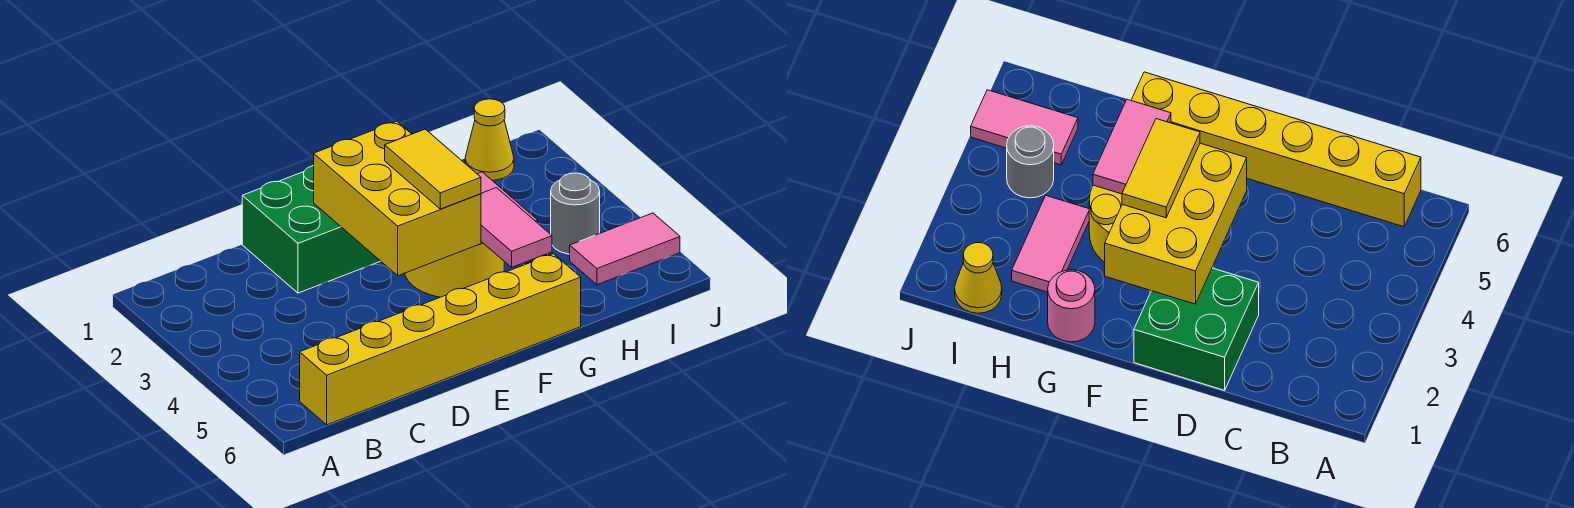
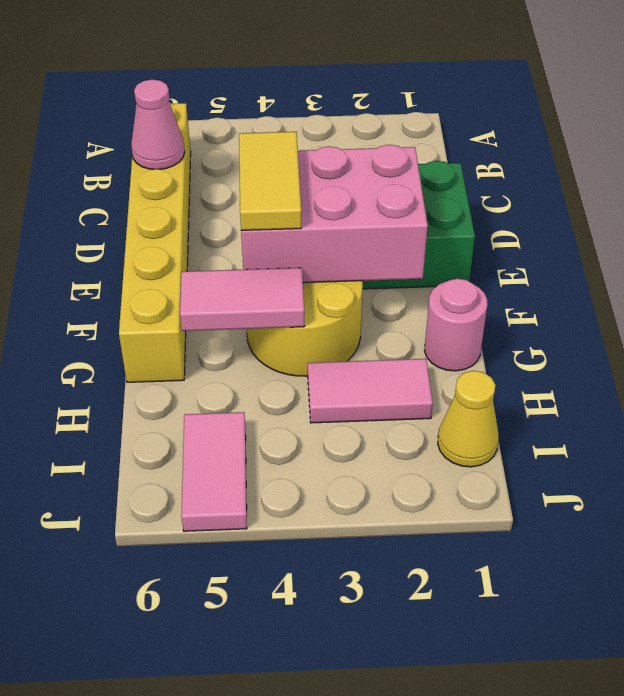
none -> pink 1x1 cone [131,79,185,169]
yellow 2x3 brick [314,121,481,276] -> pink 2x3 brick [241,145,428,283]
yellow 1x2 tile [385,129,481,209] -> yellow 1x2 tile turned to [239,132,301,230]
grey 1x1 round brick [551,173,600,254] -> none

